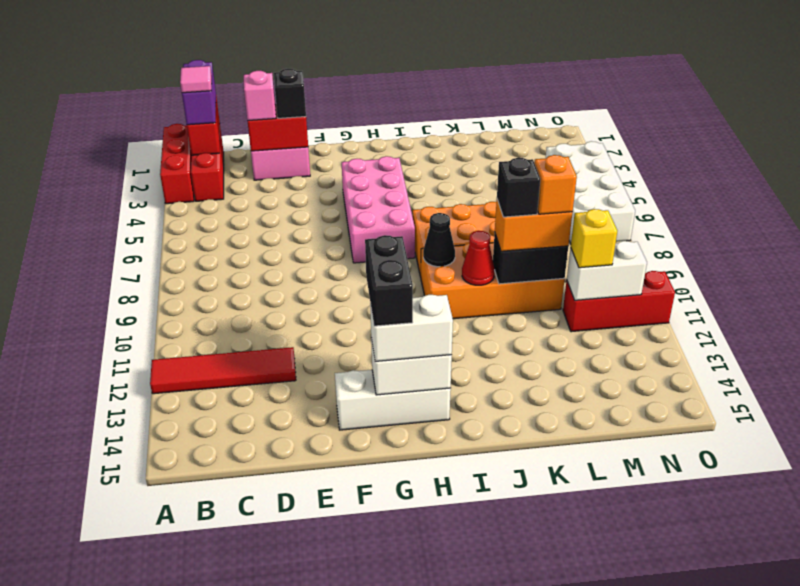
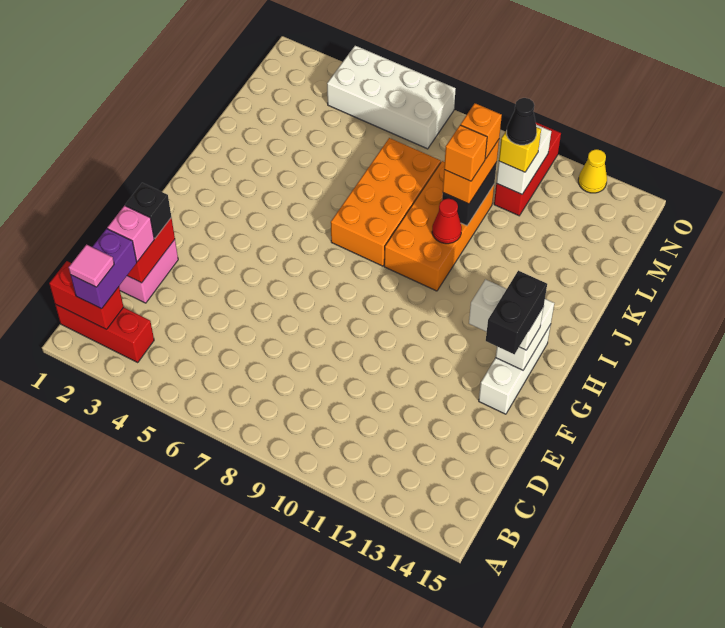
red 1x3 brick [160,124,194,204] -> none
red 1x4 tile [150,347,296,394] -> none
purple 1x2 brick [182,60,216,125] -> purple 1x2 brick turned to [71,229,137,309]
pink 2x4 brick [342,156,415,263] -> none
black 1x2 brick [365,235,413,326] -> black 1x2 brick turned to [486,271,547,354]
white 1x2 brick [370,295,453,362] -> white 1x2 brick turned to [469,279,544,350]
black 1x1 cone [423,213,455,267] -> black 1x1 cone moved to [507,98,537,145]
black 1x1 brick [497,158,540,217] -> orange 1x1 brick [444,125,487,181]
none -> yellow 1x1 cone [578,149,607,193]

